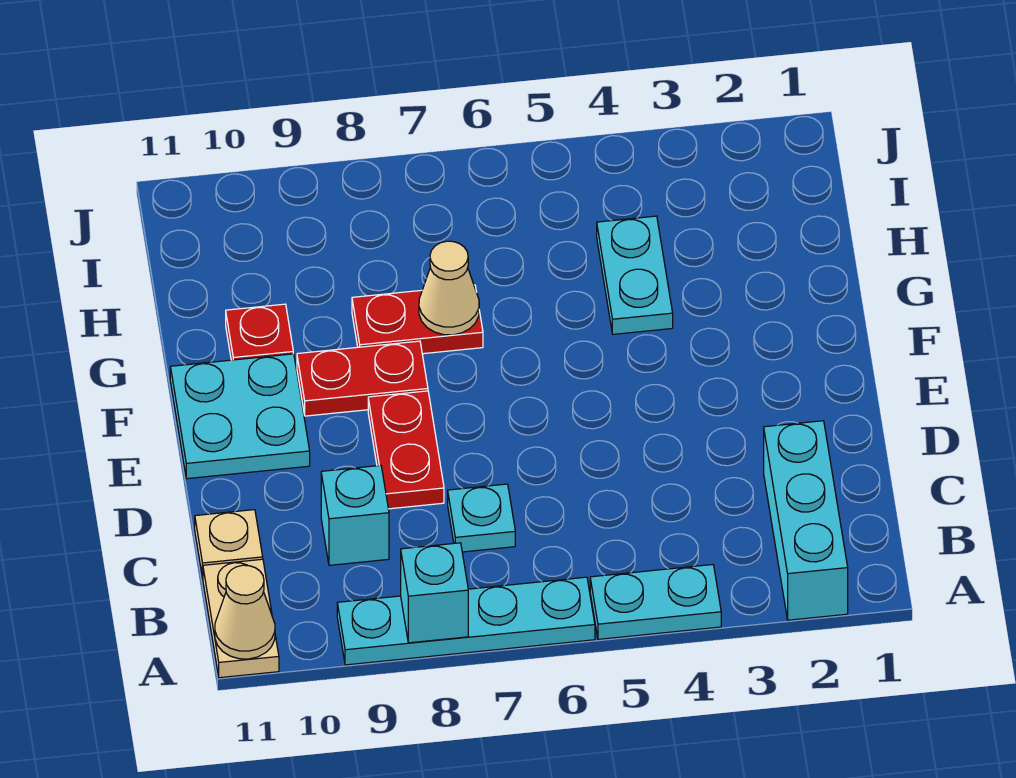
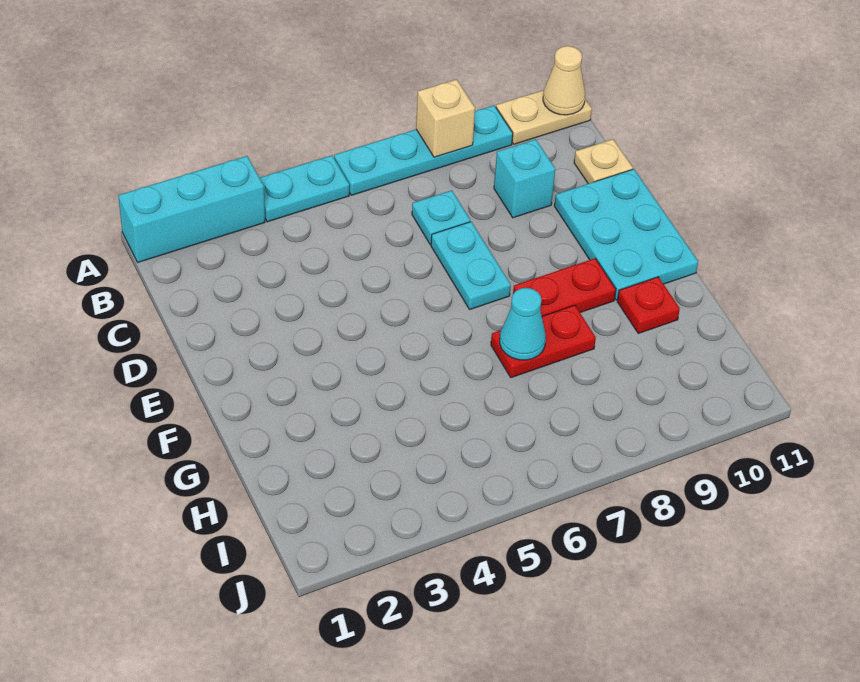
cyan 1x3 brick [764,421,848,620] -> cyan 1x3 brick turned to [118,156,265,262]
cyan 1x1 brick [401,543,468,643] -> tan 1x1 brick [416,80,475,157]
tan 1x2 plate [203,559,279,678] -> tan 1x2 plate turned to [496,90,592,144]
red 1x2 plate [368,391,444,509] -> none
cyan 2x2 plate [170,354,310,479] -> cyan 2x3 plate [554,169,698,300]
cyan 1x2 plate [597,216,673,334] -> cyan 1x2 plate moved to [431,222,511,309]
tan 1x1 cone [419,241,479,335] -> cyan 1x1 cone [500,288,546,360]

